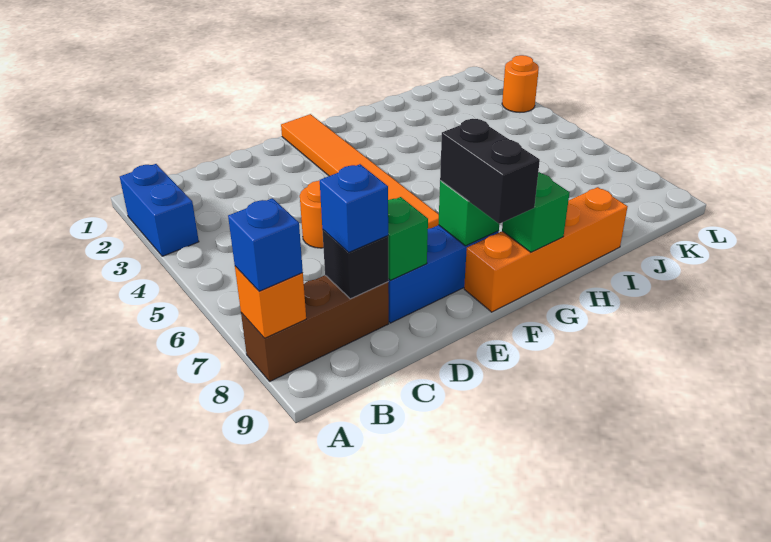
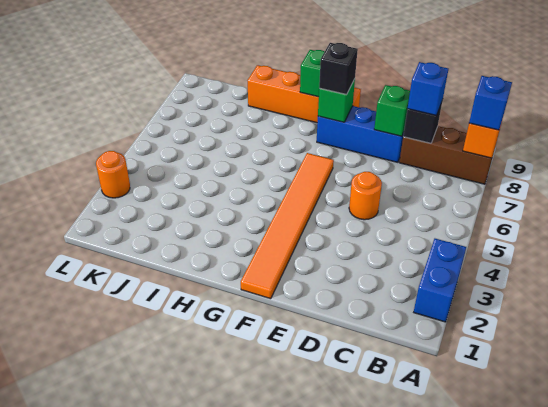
black 1x2 brick [440,119,540,224] -> black 1x1 brick [319,43,358,95]

